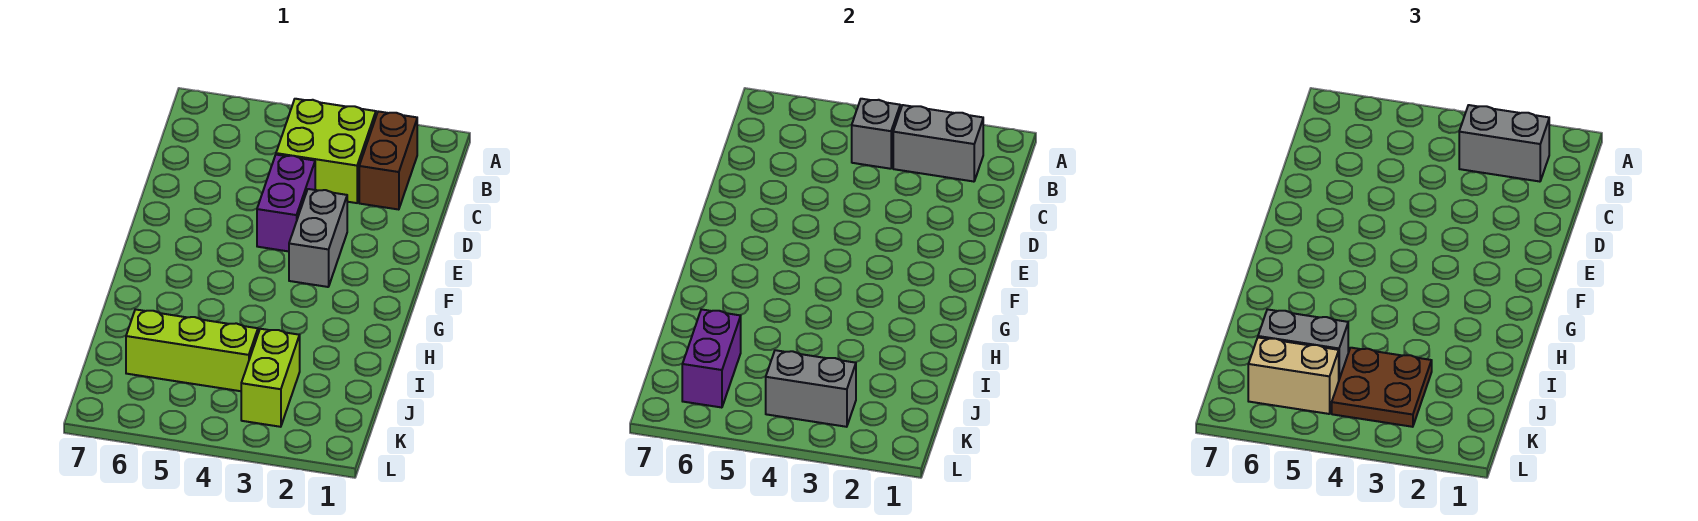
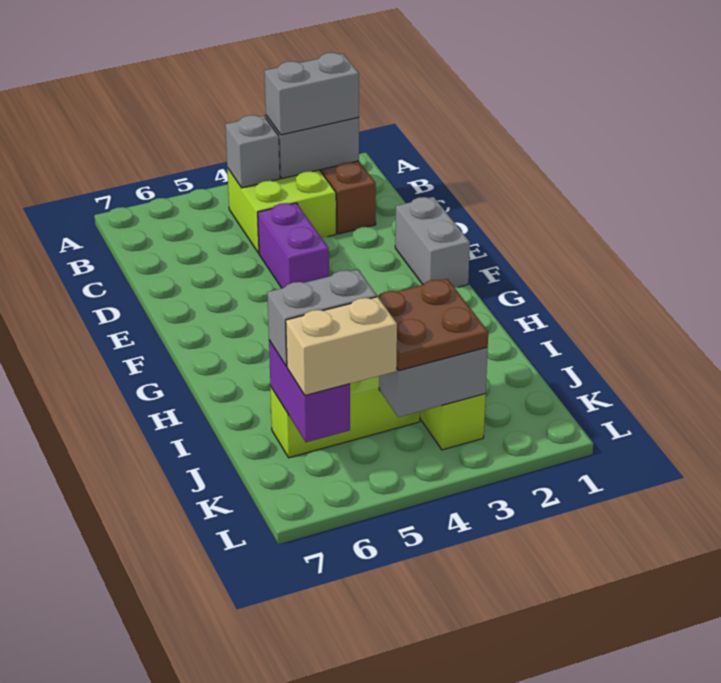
grey 1x2 brick [289,189,347,287] -> grey 1x2 brick moved to [395,197,470,288]

